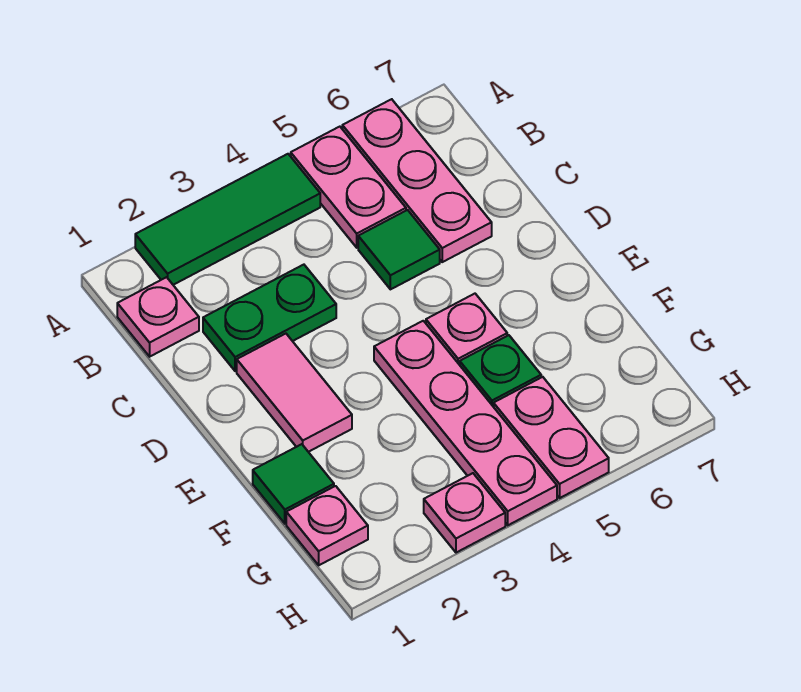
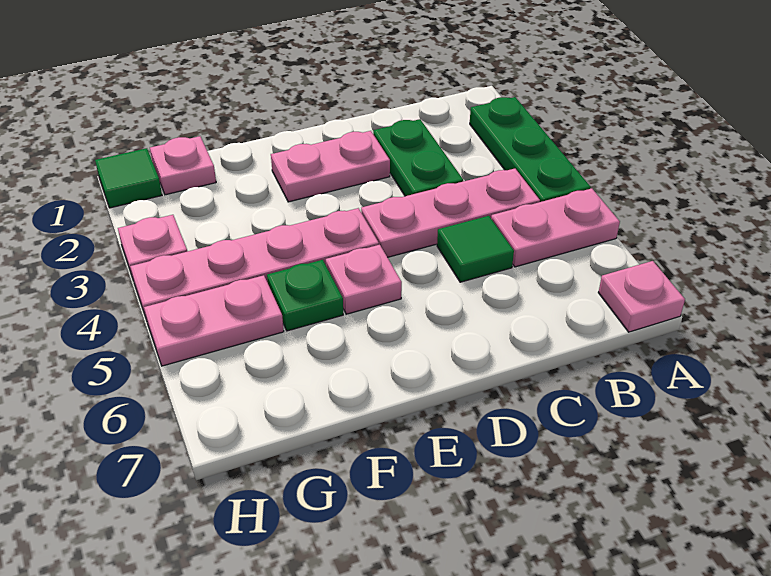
green 1x3 tile [135,154,320,285] -> green 1x3 plate [470,97,591,202]
pink 1x3 plate [342,99,492,262] -> pink 1x3 plate moved to [361,169,540,257]
pink 1x1 plate [117,277,199,357] -> pink 1x1 plate moved to [598,261,685,332]
pink 1x2 tile [237,334,352,452] -> pink 1x2 plate [271,131,390,202]
green 1x1 tile [253,444,334,524] -> green 1x1 tile moved to [95,148,162,208]

